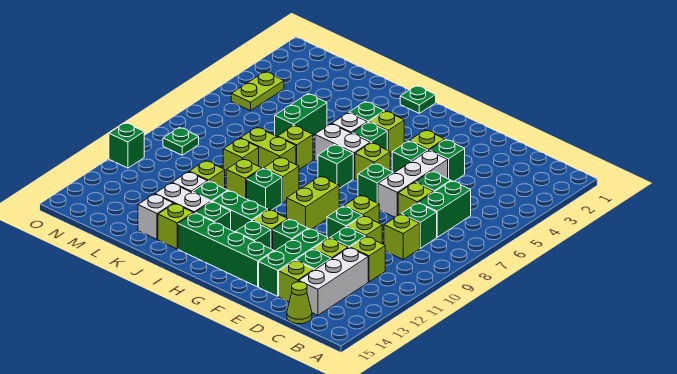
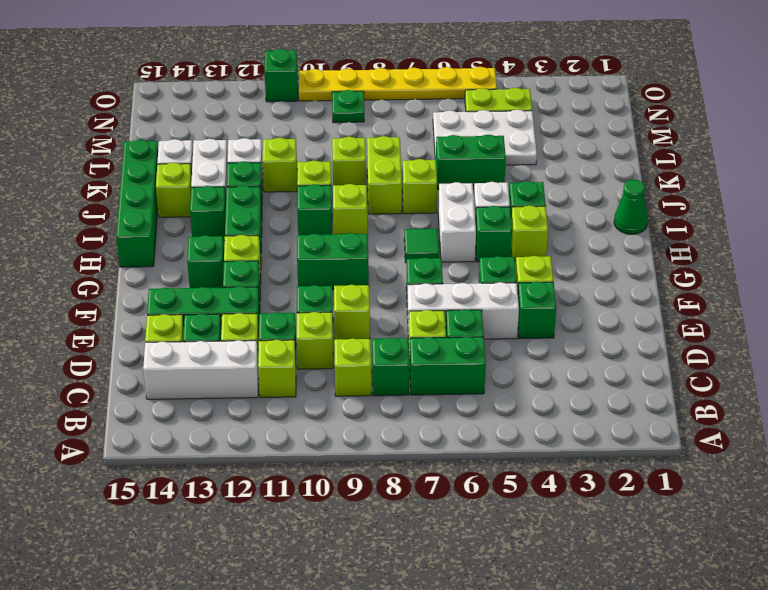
lime 1x1 cone [287,282,312,324] -> none
green 1x4 brick [178,213,274,287] -> green 1x4 brick moved to [116,140,158,267]
lime 1x1 brick [355,143,390,181] -> none
lime 1x2 brick [287,176,339,229] -> green 1x2 brick [297,233,369,289]
green 1x1 brick [318,145,353,188] -> green 1x1 tile [404,229,439,263]
green 1x1 plate [400,86,436,113] -> green 1x1 cone [614,180,648,234]
none -> white 2x3 plate [433,110,537,165]
none -> yellow 1x6 plate [299,67,497,101]

